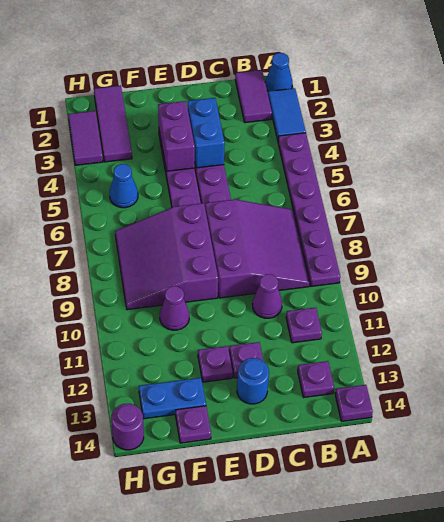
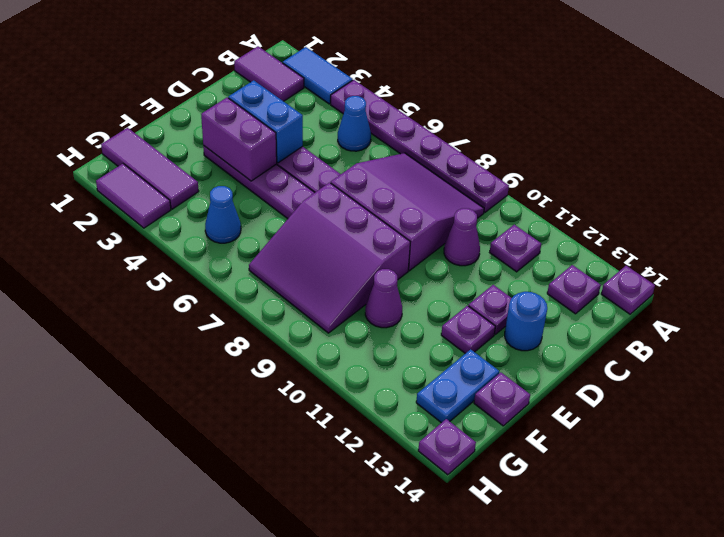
blue 1x1 cone [265,53,292,92] -> blue 1x1 cone moved to [338,96,371,151]
purple 1x1 round brick [111,404,144,450] -> purple 1x1 plate [418,419,476,475]

